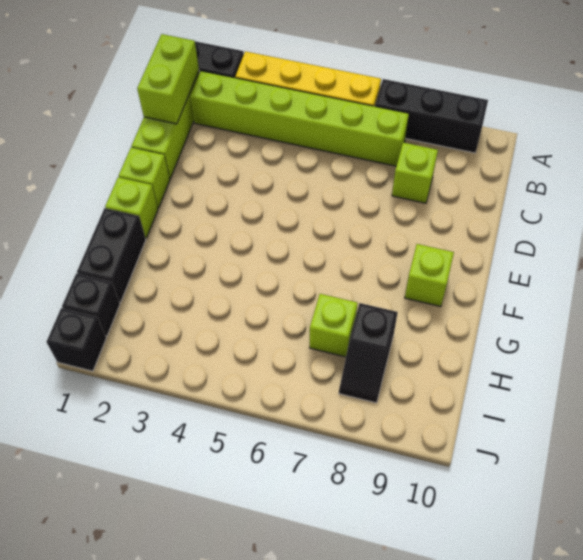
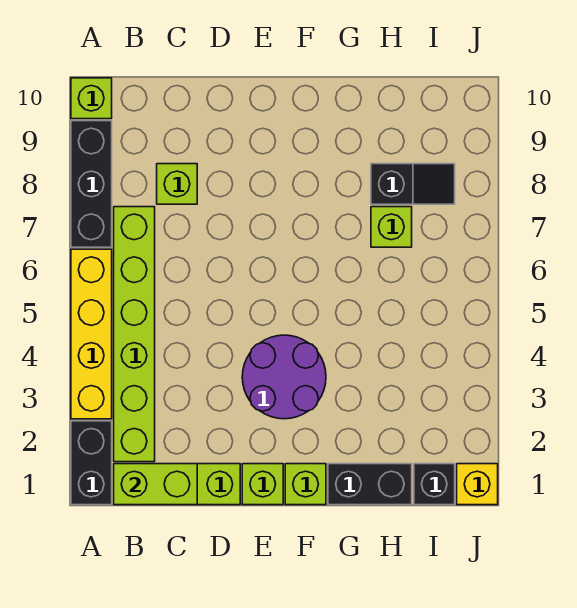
none -> purple 2x2 round brick [242,335,326,419]
lime 1x1 brick [405,244,454,306] -> lime 1x1 brick moved to [71,78,112,119]
black 1x1 brick [47,308,106,371] -> yellow 1x1 brick [457,464,498,505]

